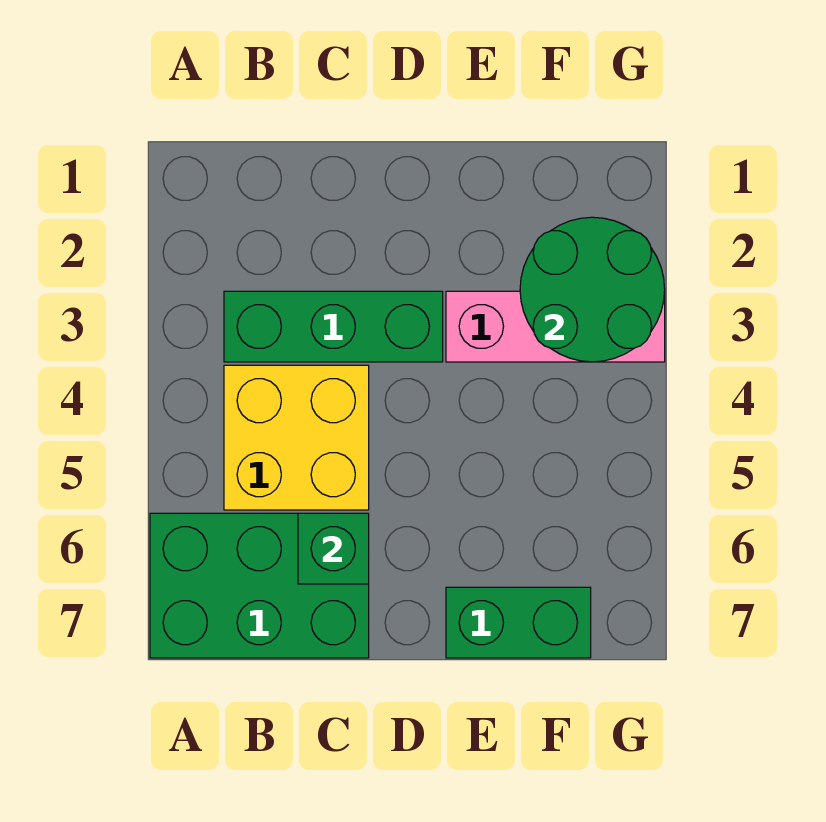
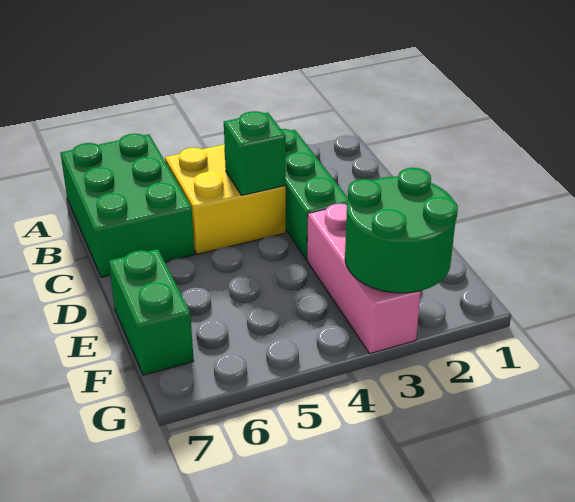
green 1x1 brick [298,513,369,584] -> green 1x1 brick moved to [224,111,286,195]

